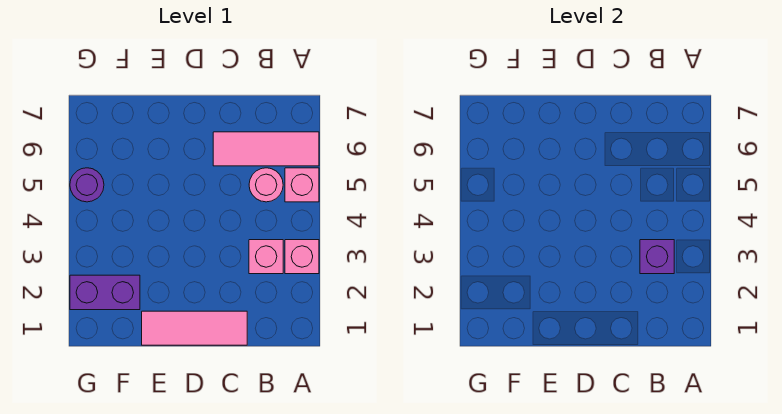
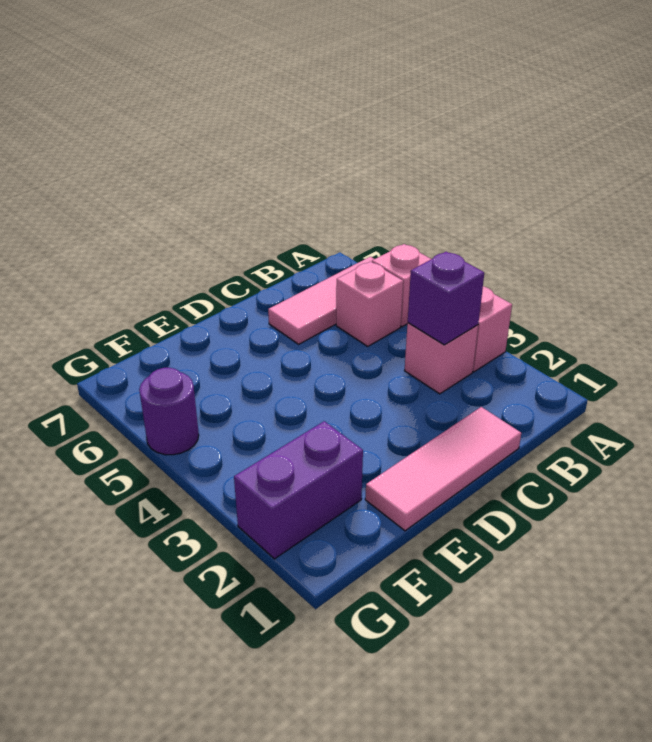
pink 1x1 round brick [249,168,283,202] -> pink 1x1 brick [336,262,403,346]

